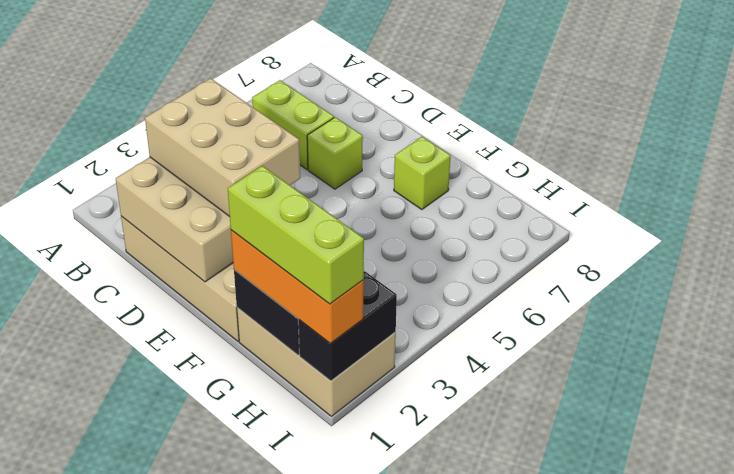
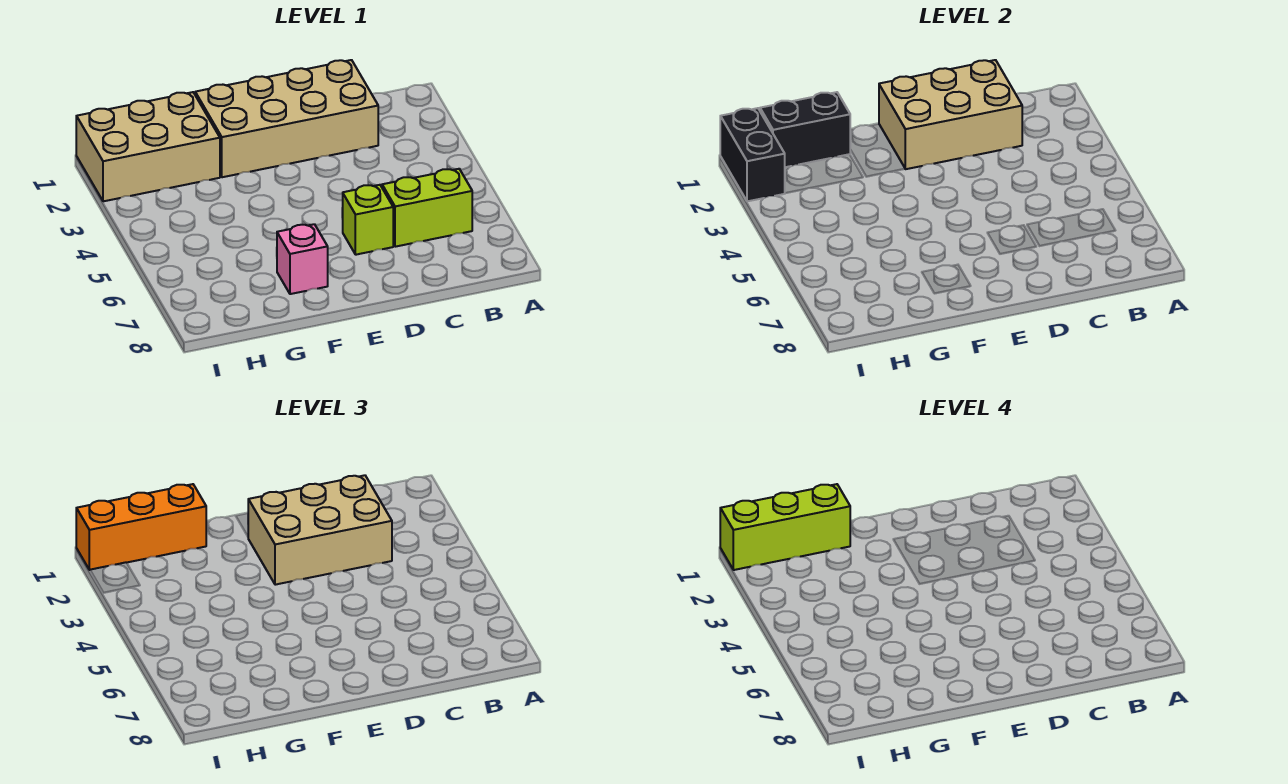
lime 1x1 brick [394,137,451,210] -> pink 1x1 brick [277,224,328,294]

